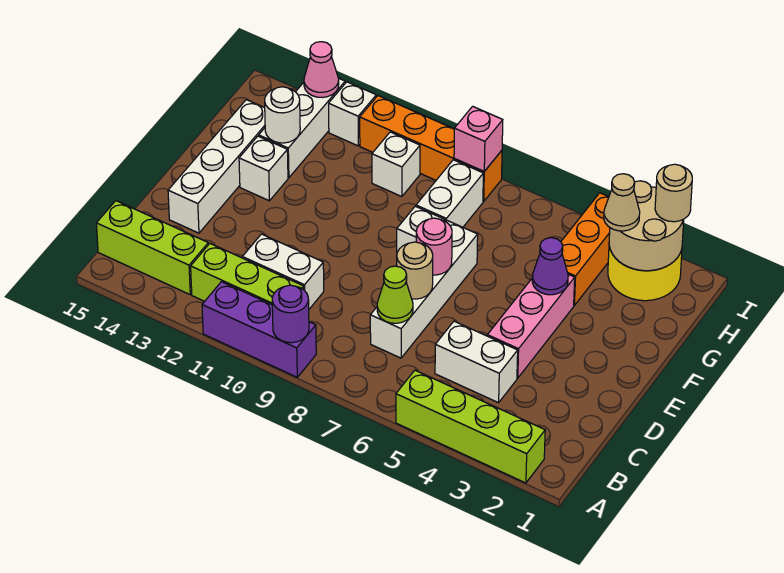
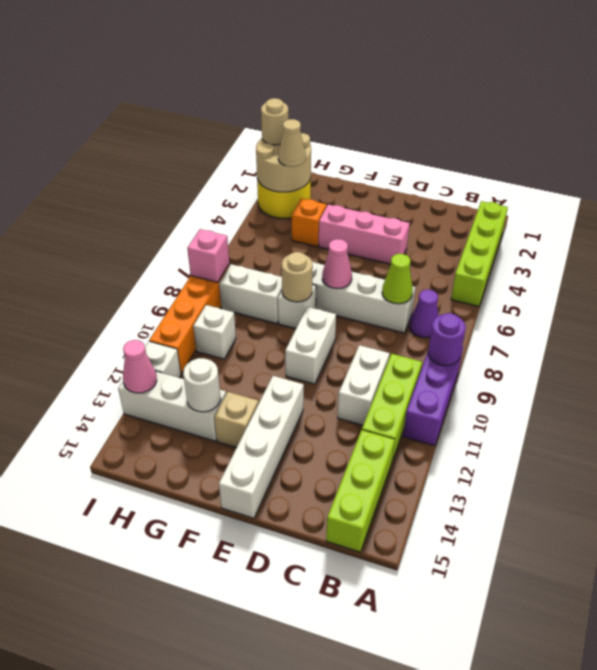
white 1x2 brick [435,321,518,403] -> white 1x2 brick moved to [285,307,336,384]
tan 1x1 round brick [397,242,433,299] -> tan 1x1 round brick moved to [282,252,313,302]
white 1x4 brick [168,100,265,233] -> white 1x4 brick turned to [219,376,304,518]
pink 1x1 round brick [416,218,452,275] -> pink 1x1 cone [322,239,352,289]
purple 1x1 cone [532,238,568,295] -> purple 1x1 cone moved to [409,290,439,338]
white 1x1 brick [239,136,288,201] -> tan 1x1 brick [214,392,259,448]
orange 1x3 brick [561,193,610,305] -> orange 1x1 brick [292,198,327,247]

